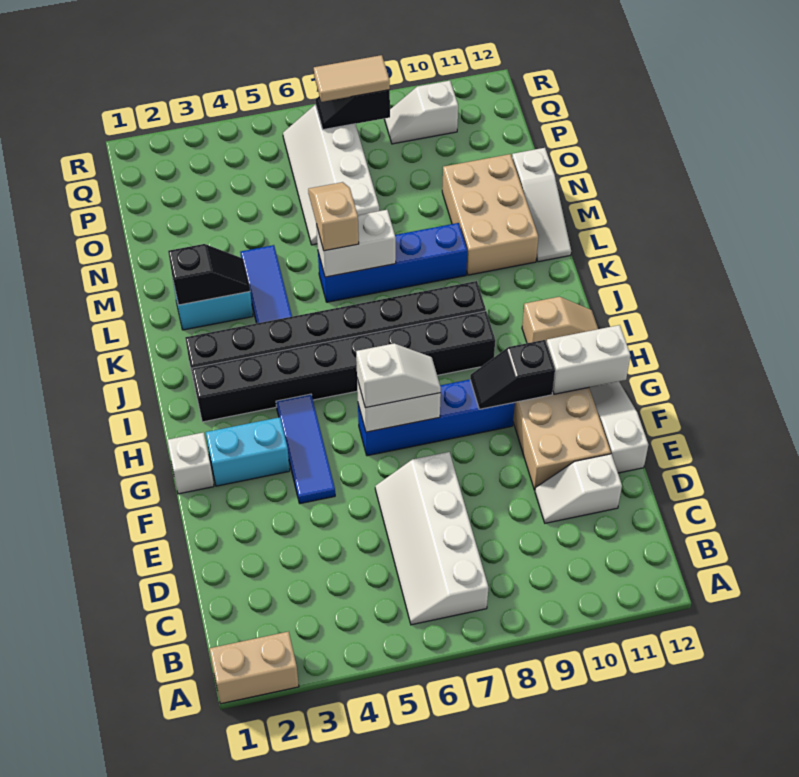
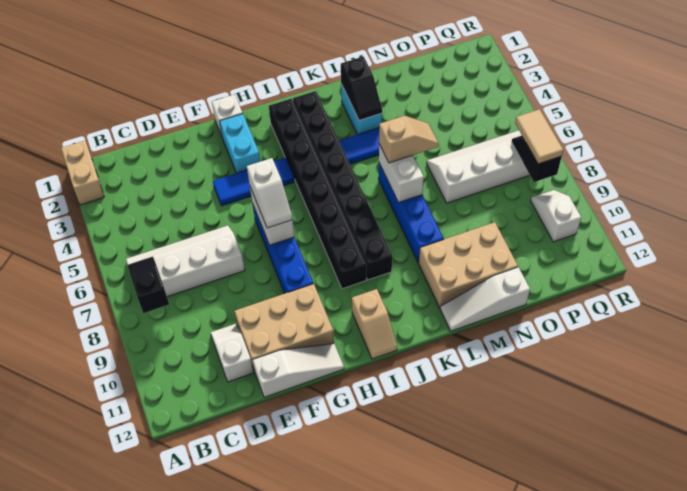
black 1x2 slope [470,340,555,409] -> black 1x2 slope moved to [127,257,169,313]
white 1x2 brick [547,325,630,394] -> none

